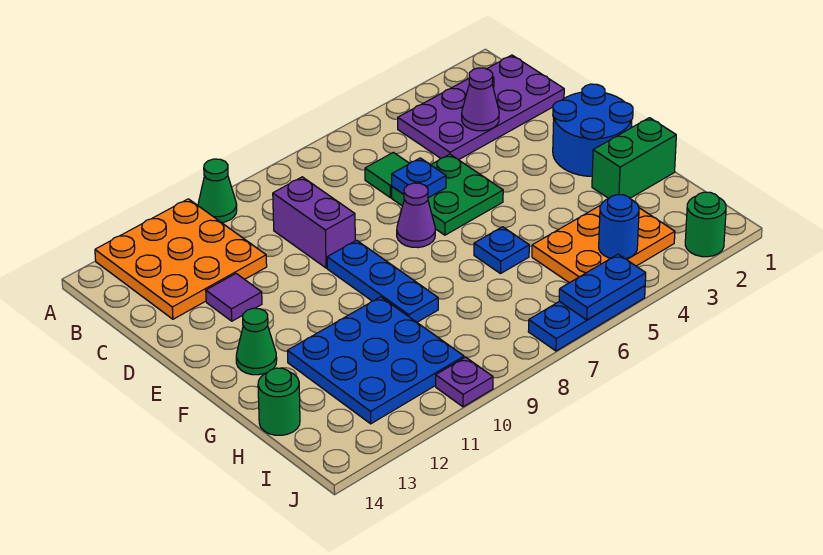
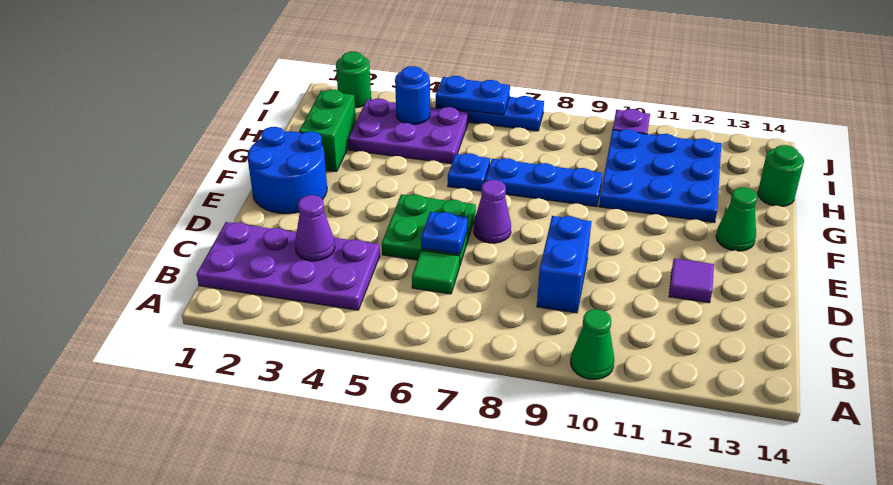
orange 3x3 plate [95,199,267,319] -> none
purple 1x2 brick [273,177,355,268] -> blue 1x2 brick [537,216,591,313]
blue 1x3 plate [327,240,438,322] -> blue 1x3 plate turned to [485,158,602,207]
green 1x2 brick [592,118,676,198] -> green 1x2 brick turned to [299,89,356,172]
orange 2x3 plate [532,206,675,283] -> purple 2x3 plate [348,99,468,164]

